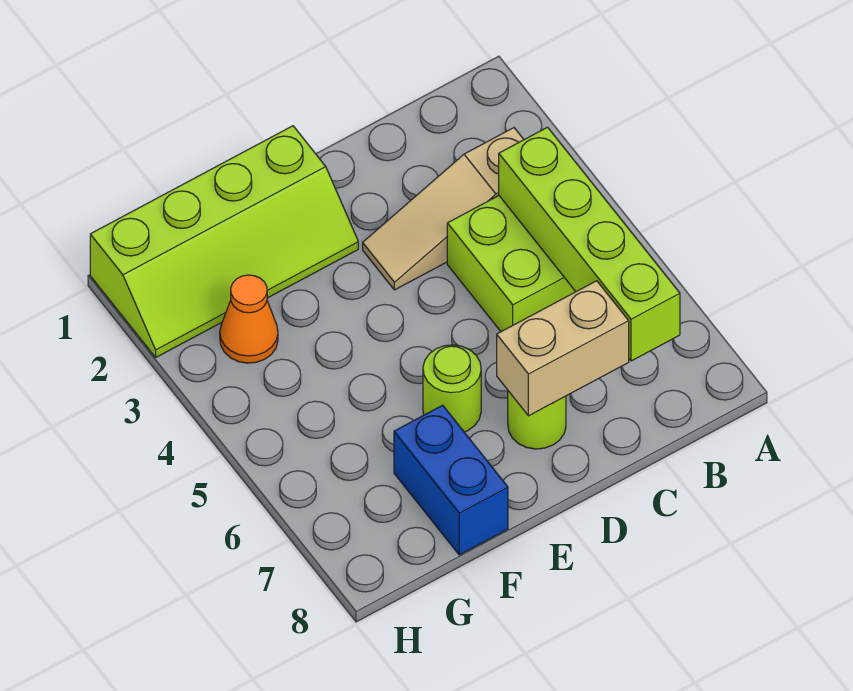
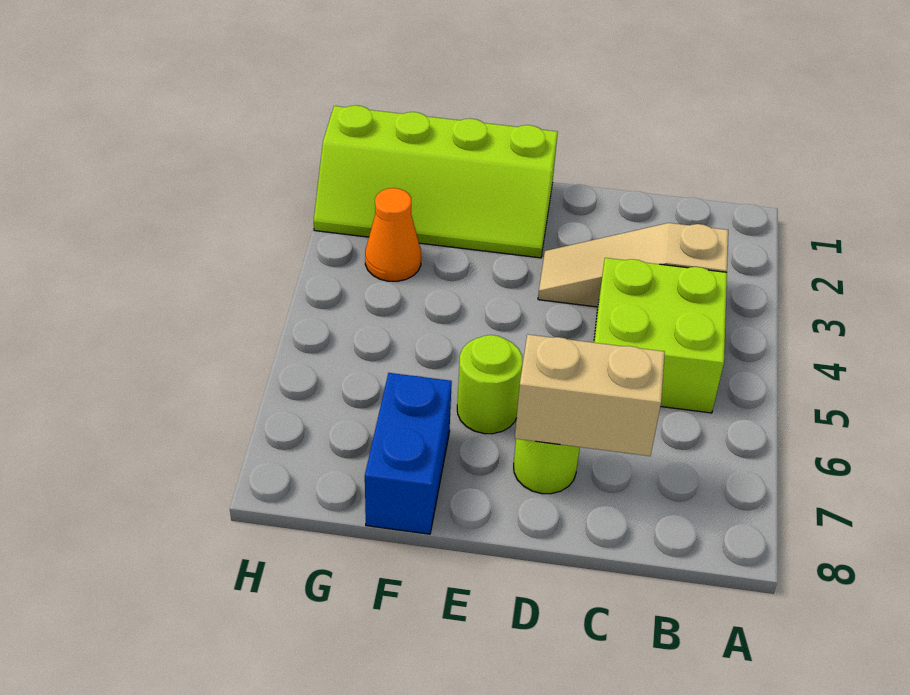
lime 1x4 brick [499,127,680,361] -> none

